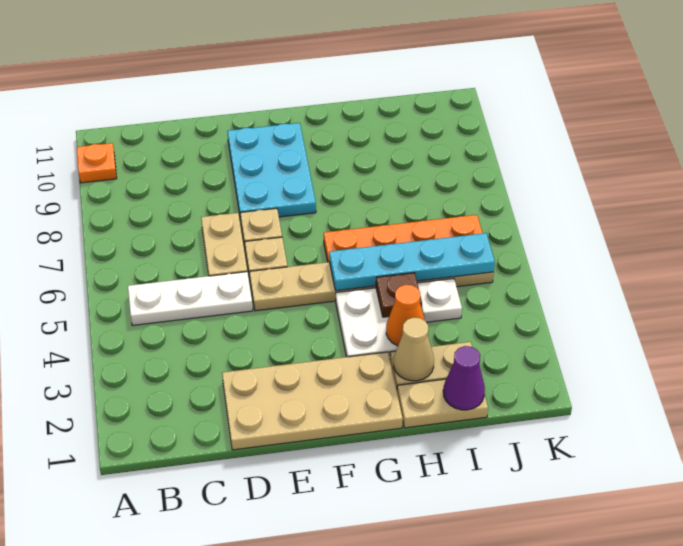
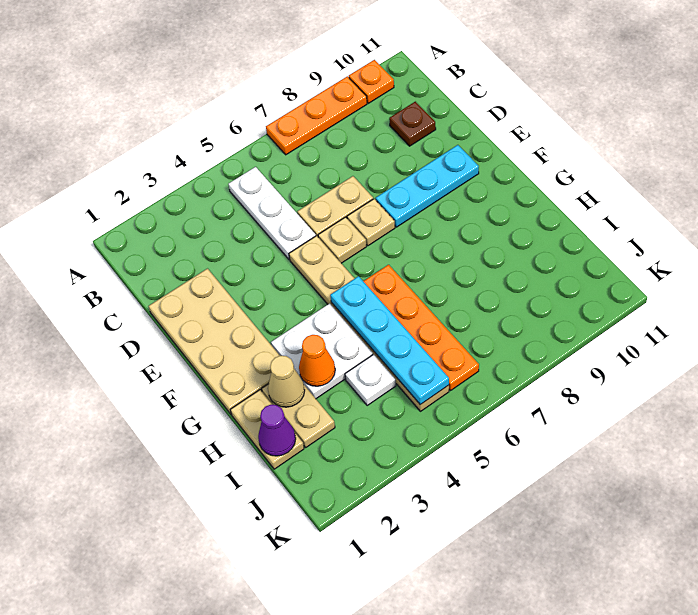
none -> orange 1x3 plate [266,76,367,155]
cyan 2x3 plate [227,123,316,220] -> cyan 1x3 plate [376,145,479,227]
brown 1x1 plate [376,273,422,317] -> brown 1x1 plate moved to [389,102,436,146]

